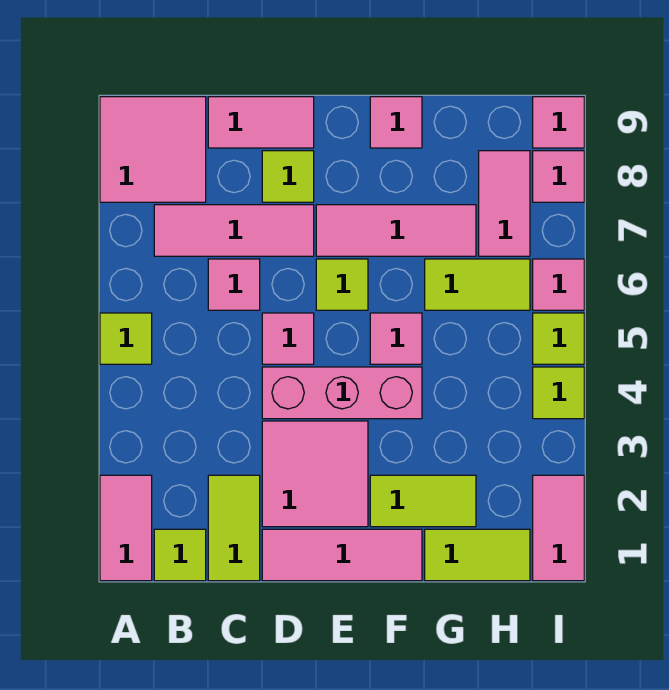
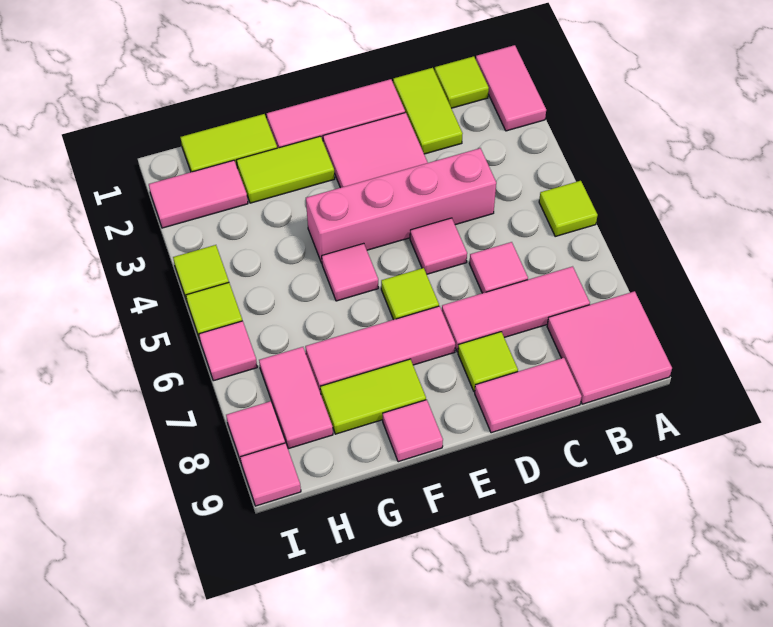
pink 1x3 brick [262,367,422,419] -> pink 1x4 brick [306,148,496,263]
lime 1x2 tile [425,259,530,310] -> lime 1x2 tile moved to [320,359,426,434]
pink 1x2 tile [533,475,584,581] -> pink 1x2 tile turned to [149,160,248,228]

